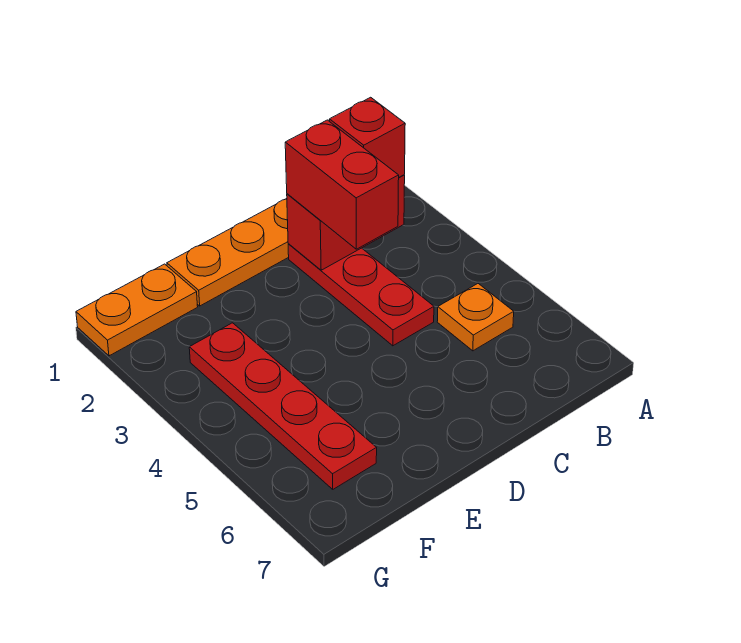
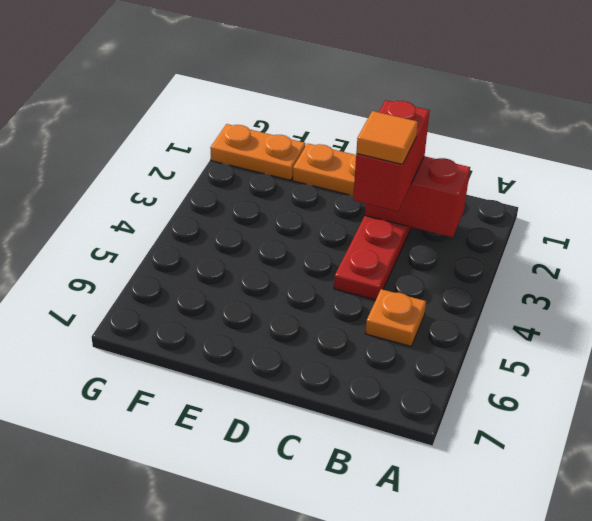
red 1x1 brick [329,97,405,177] -> none
none -> orange 1x1 tile [356,111,418,164]
red 1x4 plate [189,323,377,489] -> none

